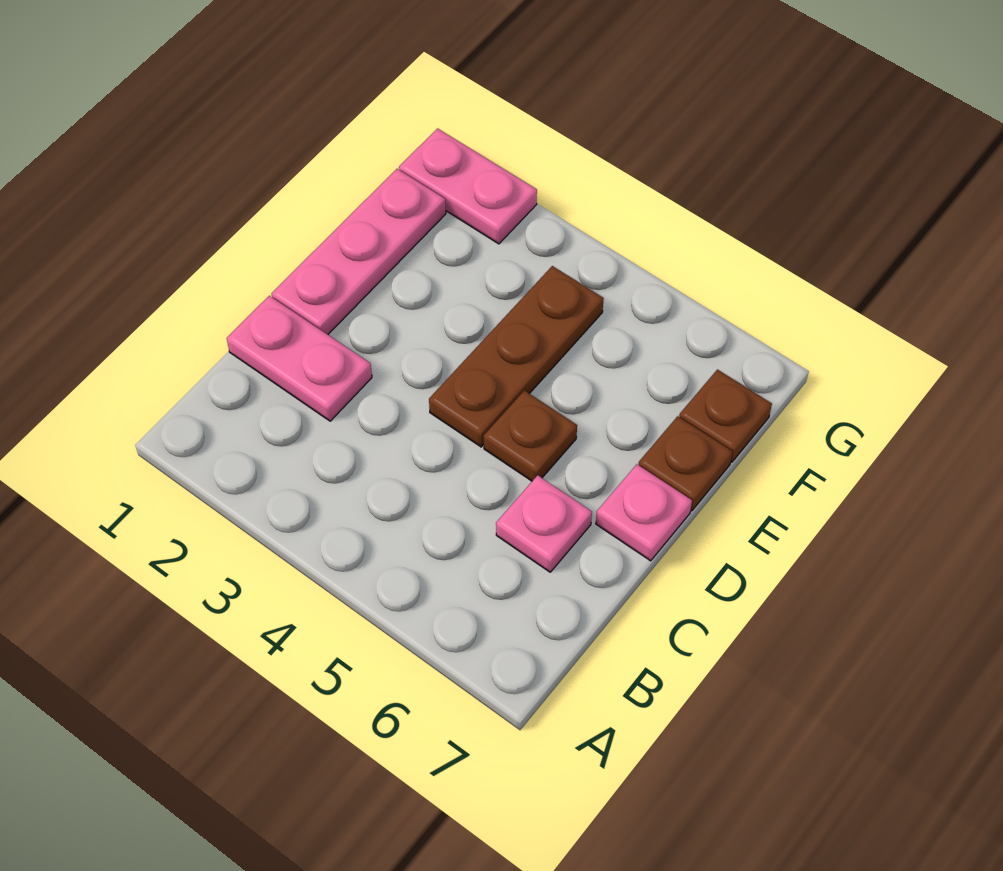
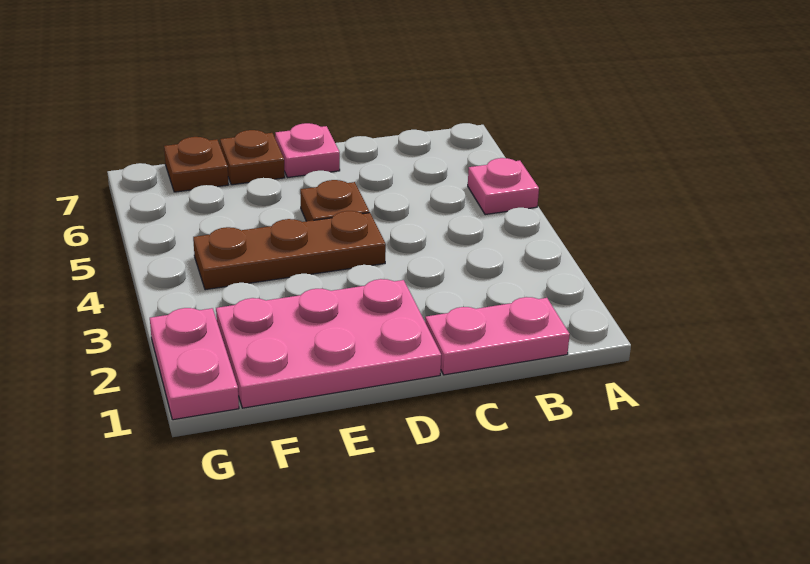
pink 1x2 plate [227,296,372,421] -> pink 1x2 plate turned to [425,297,570,375]
pink 1x1 plate [496,475,592,572] -> pink 1x1 plate moved to [468,158,539,215]
pink 1x3 plate [272,169,446,334] -> pink 2x3 plate [216,279,441,408]

